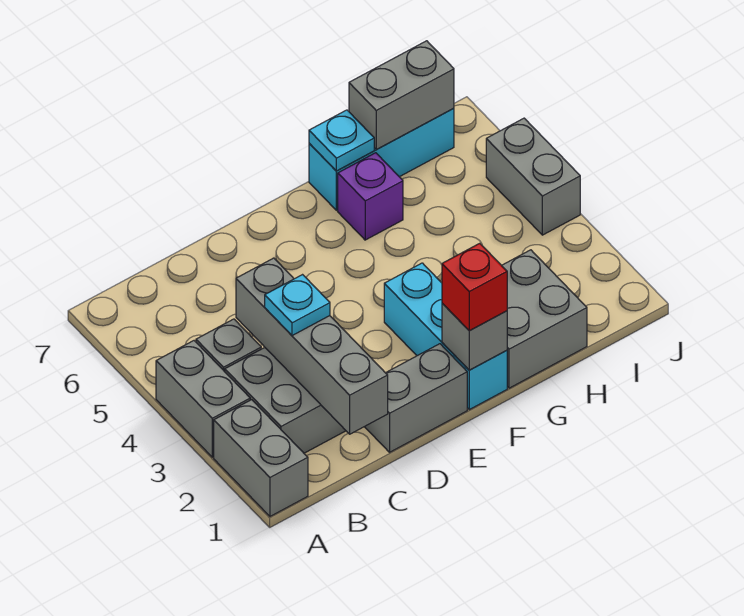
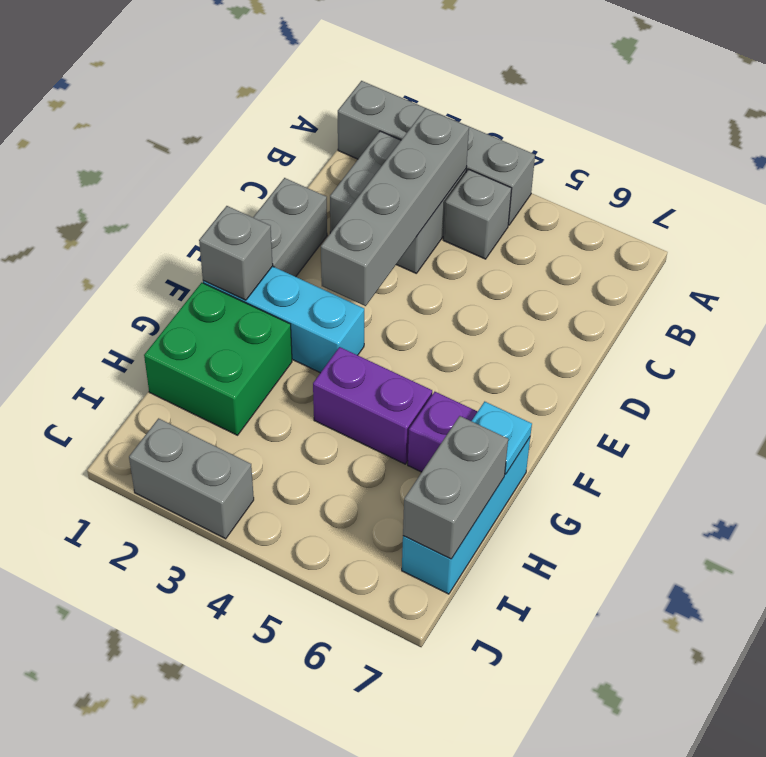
grey 1x4 brick [236,258,388,434] -> grey 1x4 brick turned to [321,108,469,306]
cyan 1x1 plate [265,275,330,336] -> none
red 1x1 brick [442,243,507,331] -> none
grey 2x2 brick [502,250,587,388] -> green 2x2 brick [144,283,292,435]
none -> purple 1x2 brick [313,347,432,464]
grey 1x2 brick [486,118,580,235] -> grey 1x2 brick moved to [129,418,254,539]

